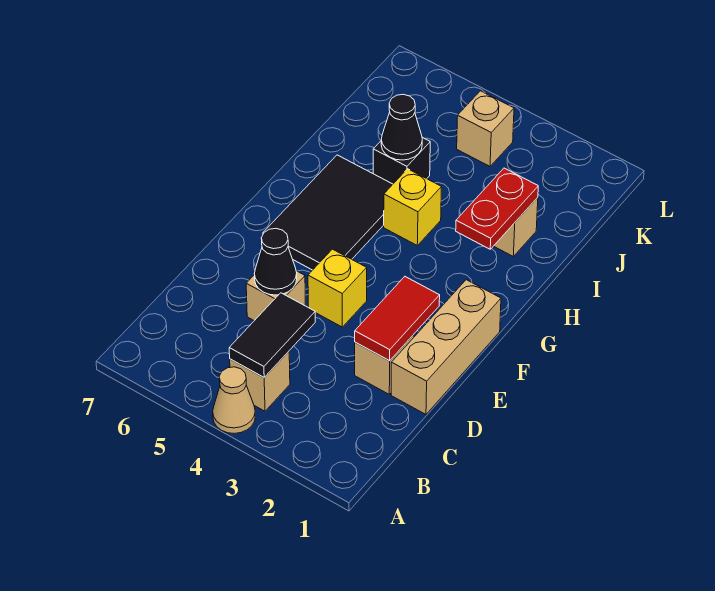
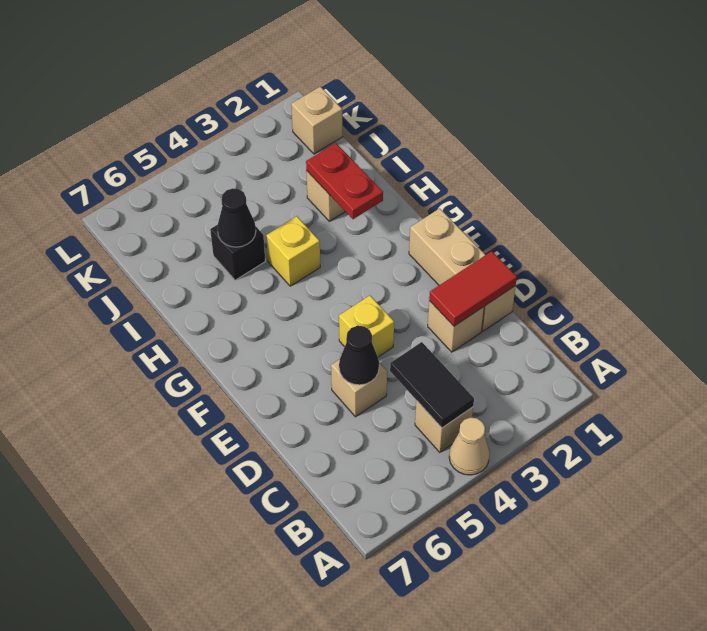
red 1x2 tile [355,277,440,361] -> red 1x2 tile turned to [429,251,517,326]
black 2x3 tile [263,155,393,270] -> none
tan 1x1 brick [457,91,514,166] -> tan 1x1 brick moved to [291,87,343,154]

